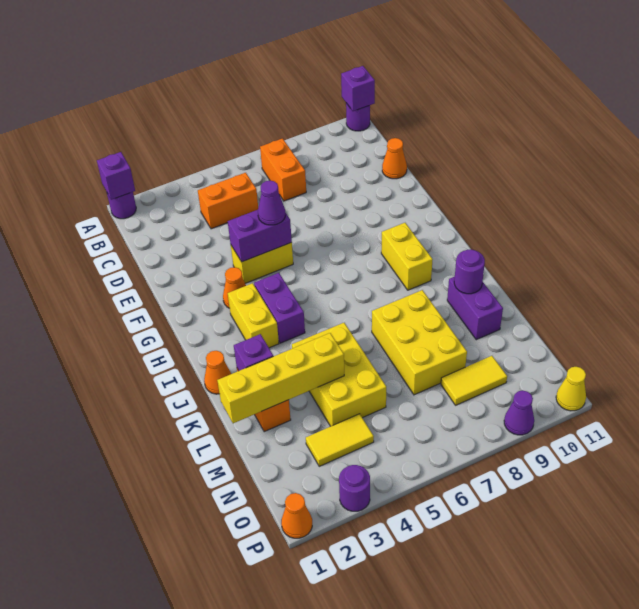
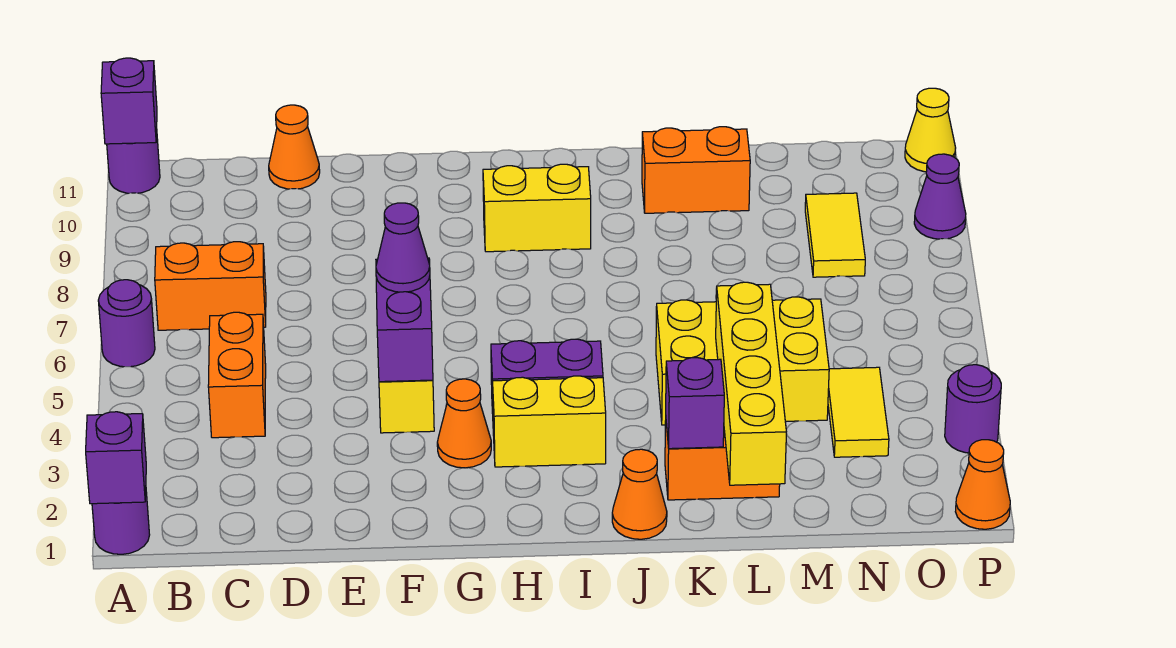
yellow 2x3 brick [372,290,467,395] -> none
purple 1x2 brick [447,277,503,340] -> orange 1x2 brick [642,127,750,213]
purple 1x1 round brick [454,249,485,294] -> purple 1x1 round brick moved to [98,280,155,367]

